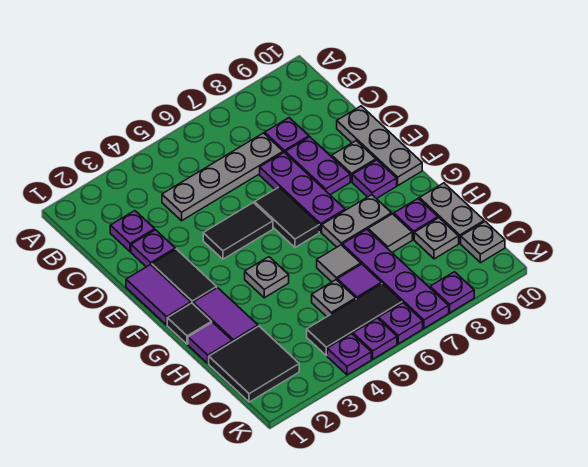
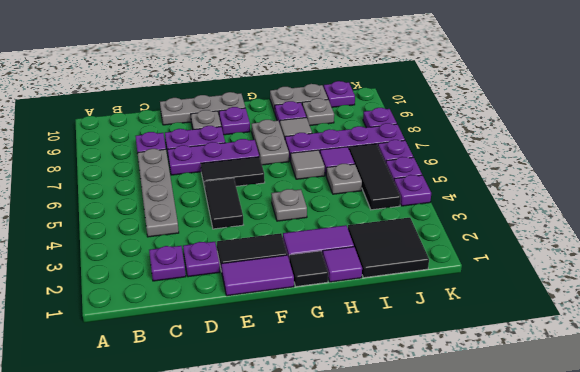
grey 1x1 plate [461,221,505,263] -> purple 1x1 plate [324,81,355,107]

